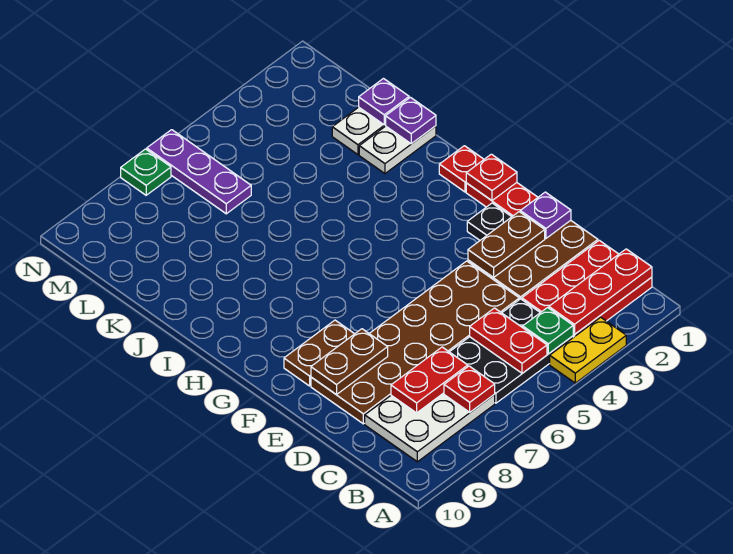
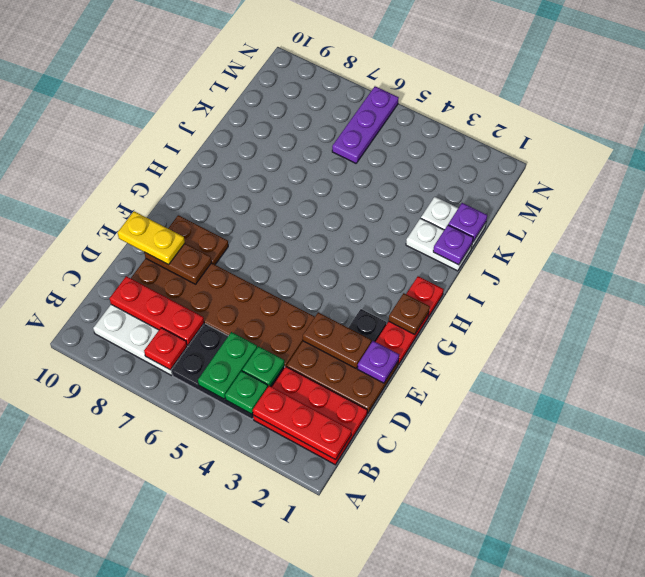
yellow 1x2 plate [550,317,626,383] -> yellow 1x2 plate moved to [118,211,185,265]
red 1x2 plate [470,308,547,373] -> green 1x2 plate [198,332,257,399]
red 1x2 plate [391,347,468,413] -> red 1x3 plate [110,276,204,345]
red 1x1 plate [466,154,517,200] -> brown 1x1 plate [389,293,430,334]
green 1x1 plate [121,149,171,195] -> green 1x1 plate moved to [242,346,284,386]

